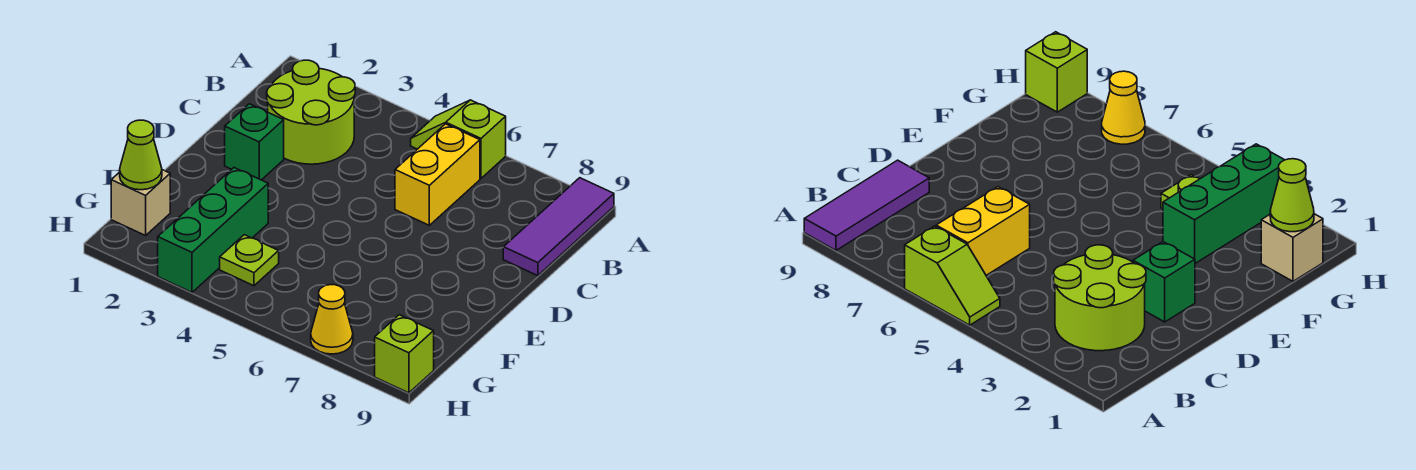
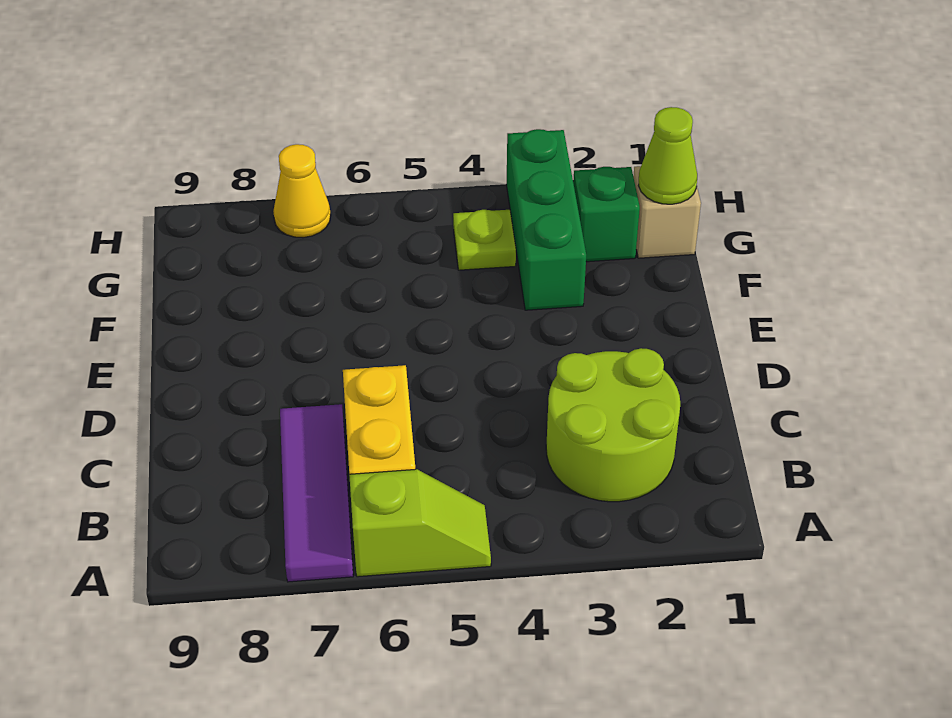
purple 1x3 tile [503,178,614,276] -> purple 1x3 tile moved to [280,404,353,582]
green 1x1 brick [225,104,284,180] -> green 1x1 brick moved to [573,167,640,262]
lime 1x1 brick [375,315,434,393] -> none

